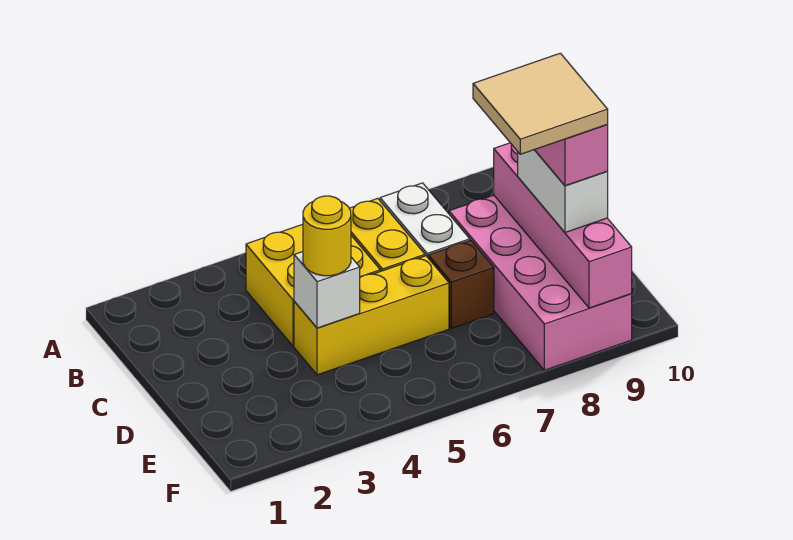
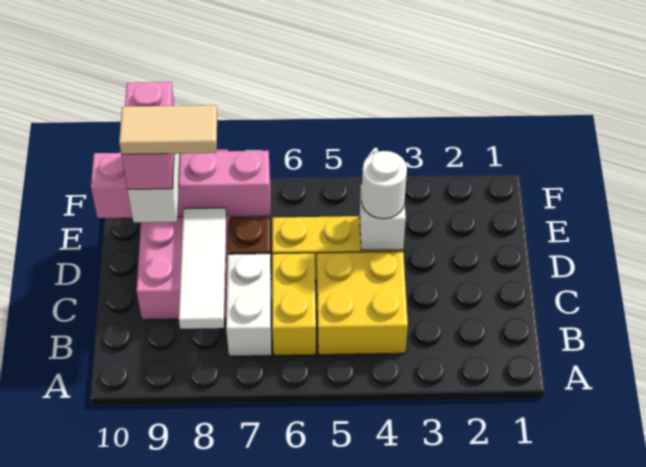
none -> white 1x3 tile [179,208,227,329]
pink 1x4 brick [494,143,632,308] -> pink 1x4 brick turned to [91,151,270,218]
yellow 1x1 round brick [303,196,351,276] -> white 1x1 round brick [362,151,407,219]
tan 2x2 tile [473,53,608,154] -> tan 1x2 tile [119,105,217,154]

